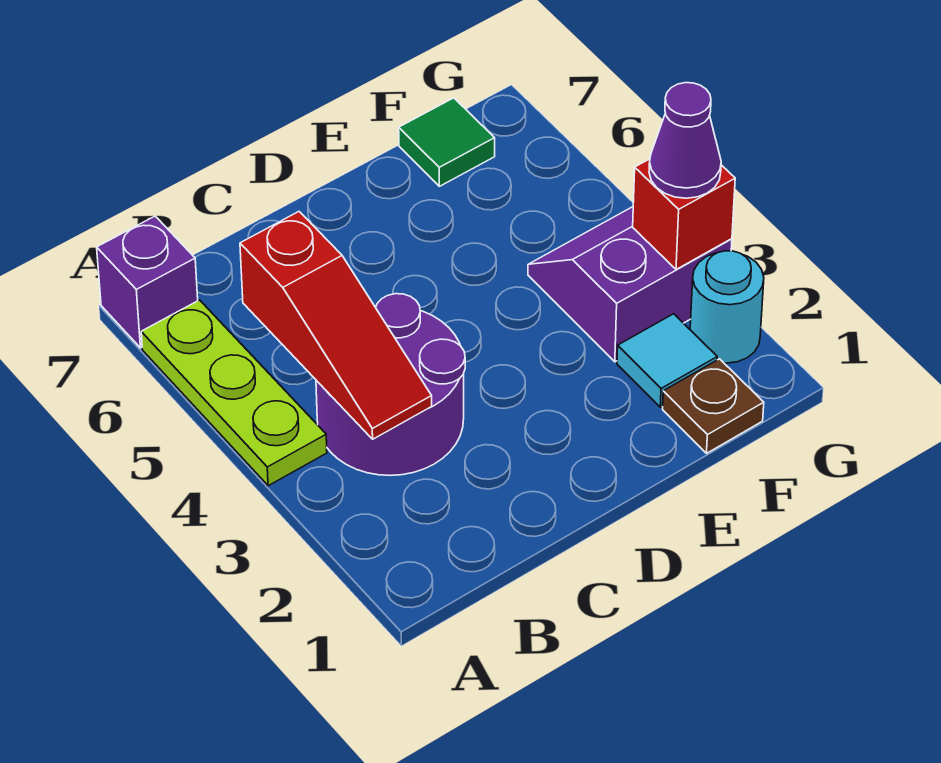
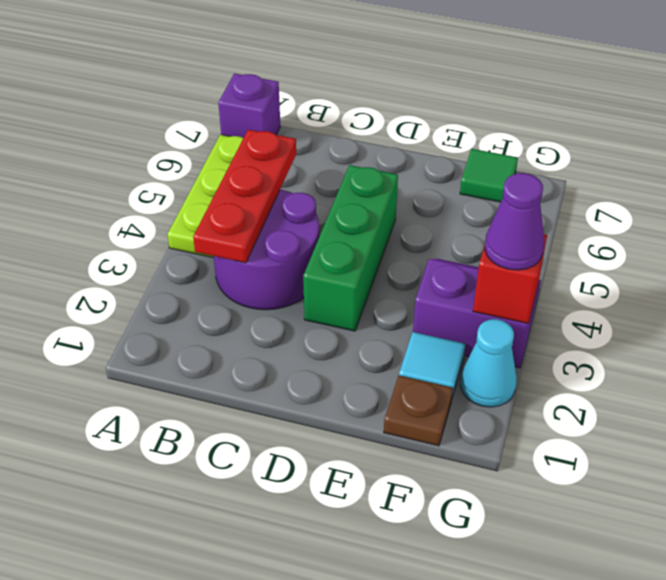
red 1x3 slope [240,212,432,439] -> red 1x3 plate [193,130,296,263]
none -> green 1x3 brick [303,165,398,331]
cyan 1x1 round brick [690,251,764,363] -> cyan 1x1 cone [460,319,517,407]

